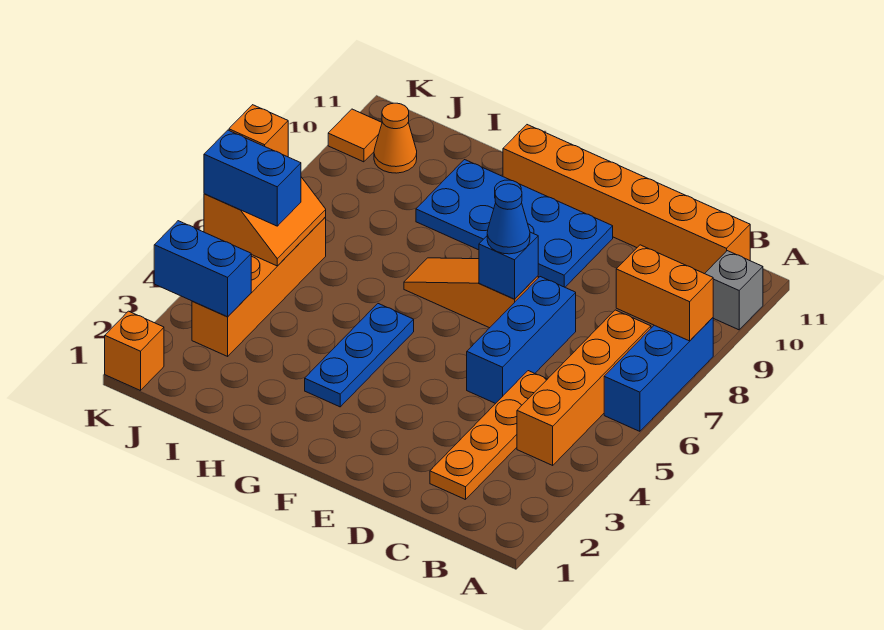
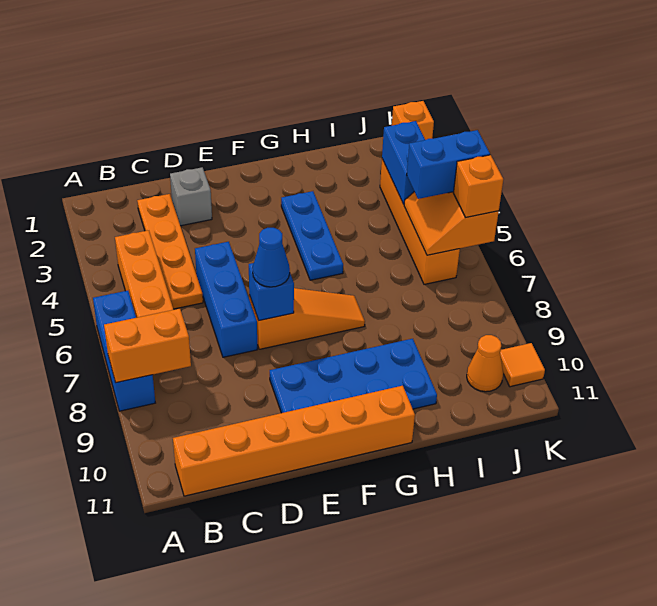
grey 1x1 brick [705,251,763,330] -> grey 1x1 brick moved to [170,167,212,226]
blue 1x2 brick [154,221,251,317] -> blue 1x2 brick turned to [382,121,425,204]

